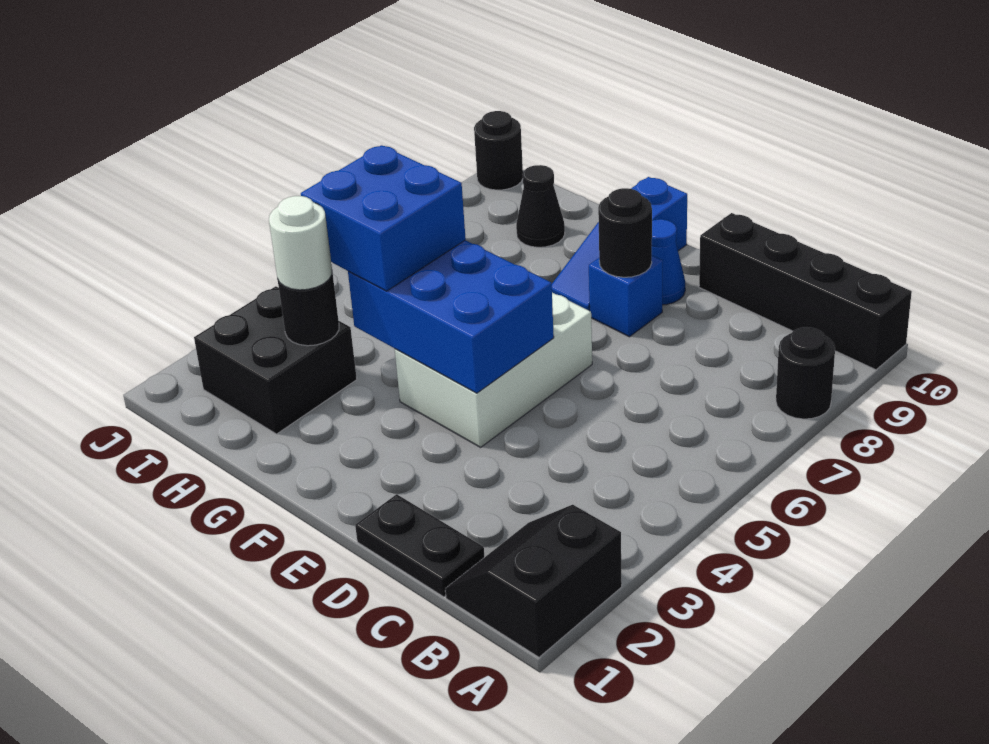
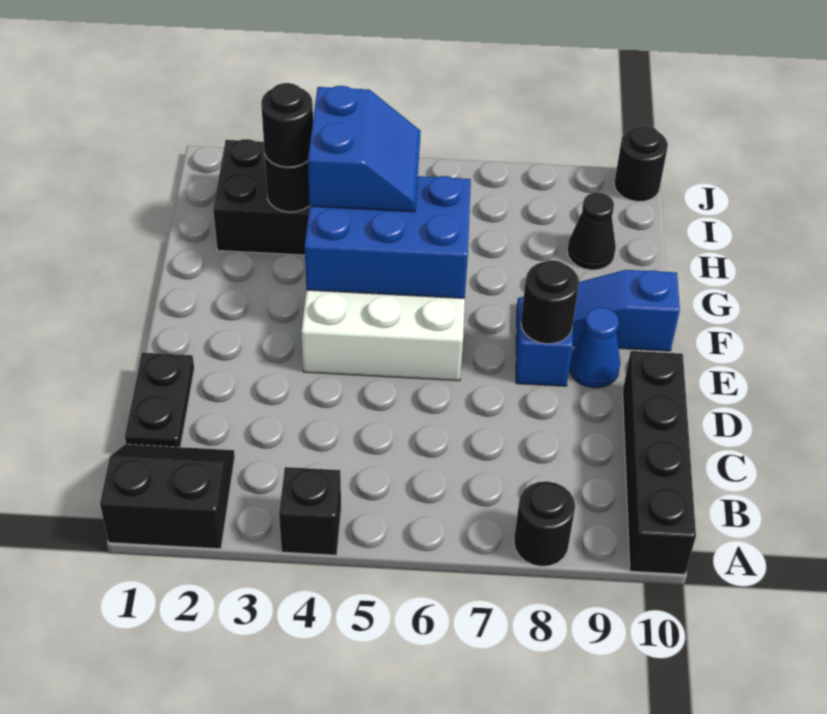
none -> black 1x1 brick [279,467,341,555]
blue 2x3 brick [348,240,554,393] -> blue 2x3 brick turned to [305,176,471,298]
blue 2x2 brick [301,145,466,291] -> blue 2x2 slope [308,86,421,212]
white 1x1 round brick [269,196,332,290] -> black 1x1 round brick [261,83,313,167]

